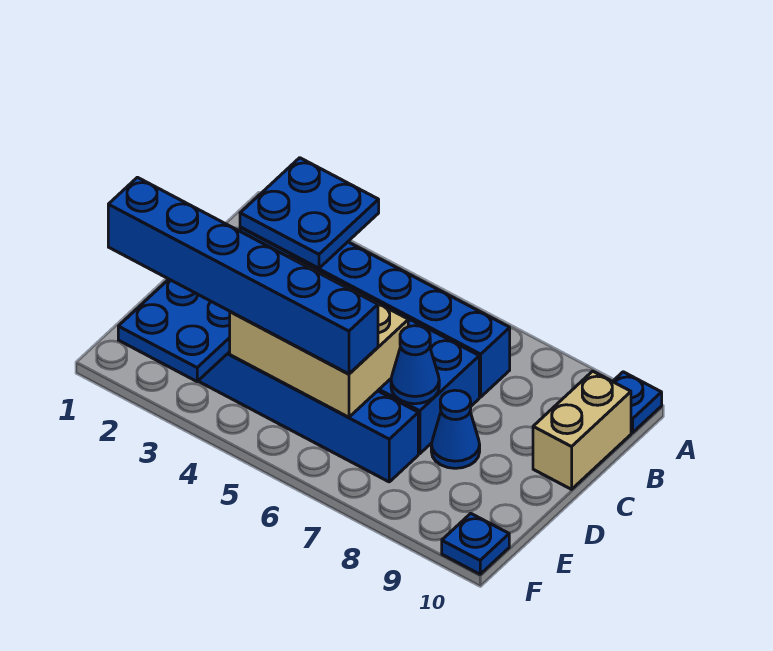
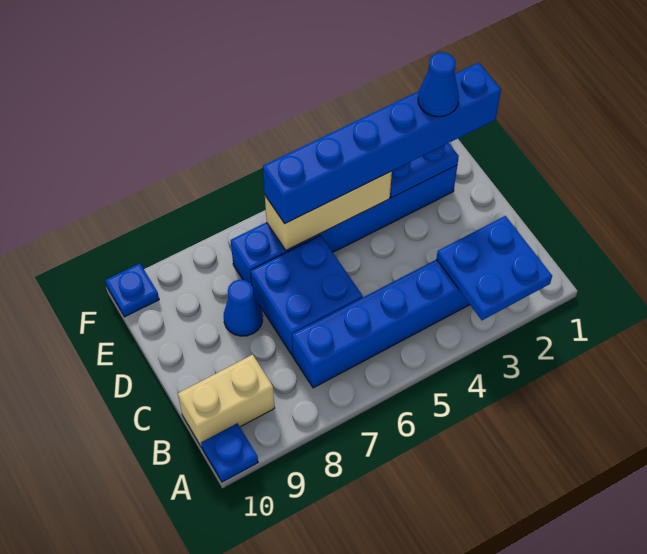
tan 1x2 brick [533,371,631,489] -> tan 1x2 brick turned to [178,355,275,447]
tan 2x3 brick [230,257,408,417] -> tan 1x3 brick [265,171,392,250]
blue 1x1 cone [391,326,439,404] -> blue 1x1 cone moved to [418,52,459,117]

